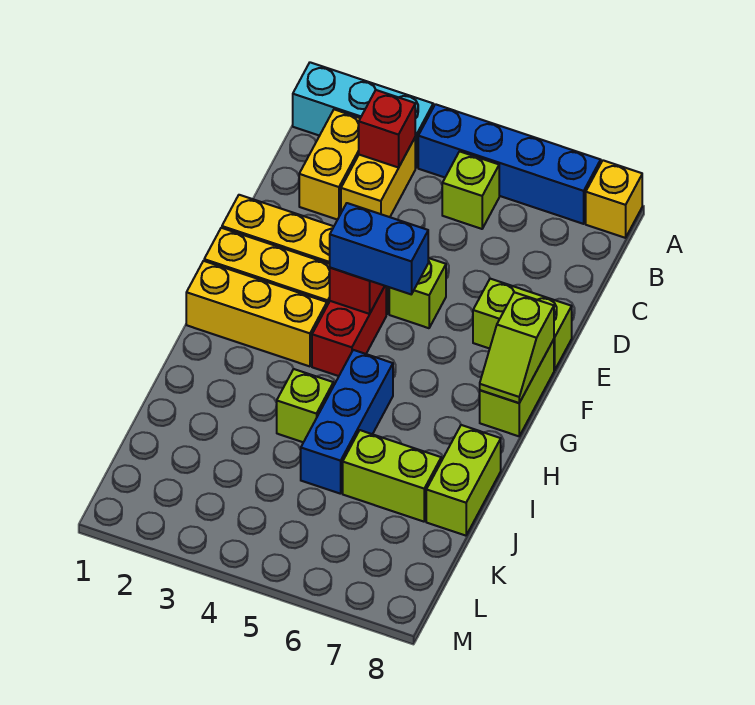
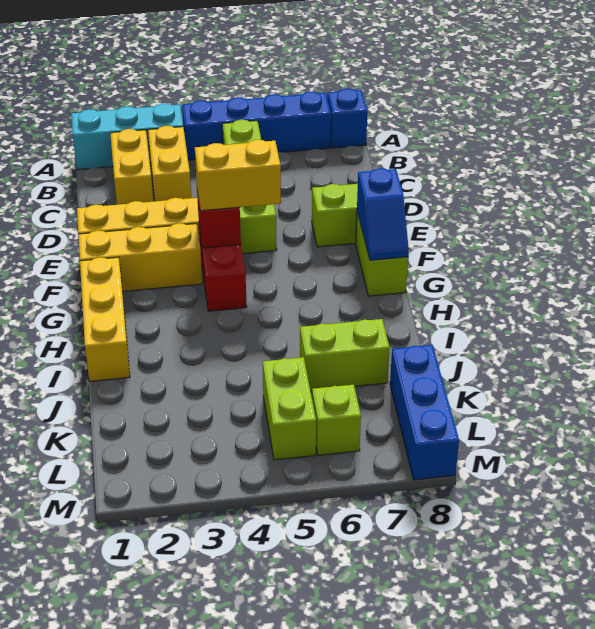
yellow 1x1 brick [586,160,642,238] -> blue 1x1 brick [327,89,367,148]
red 1x1 brick [359,90,415,168] -> none
blue 1x2 brick [330,203,428,294] -> yellow 1x2 brick [195,140,281,211]
lime 1x2 slope [480,292,554,403] -> blue 1x2 slope [357,168,409,260]
yellow 1x3 brick [186,261,327,366] -> yellow 1x3 brick turned to [80,257,130,381]
blue 1x3 brick [301,350,393,494] -> blue 1x3 brick moved to [390,345,459,480]
lime 1x1 brick [277,369,333,442] -> lime 1x1 brick moved to [312,385,361,455]
lime 1x2 brick [426,425,501,536] -> lime 1x2 brick moved to [263,357,316,460]

